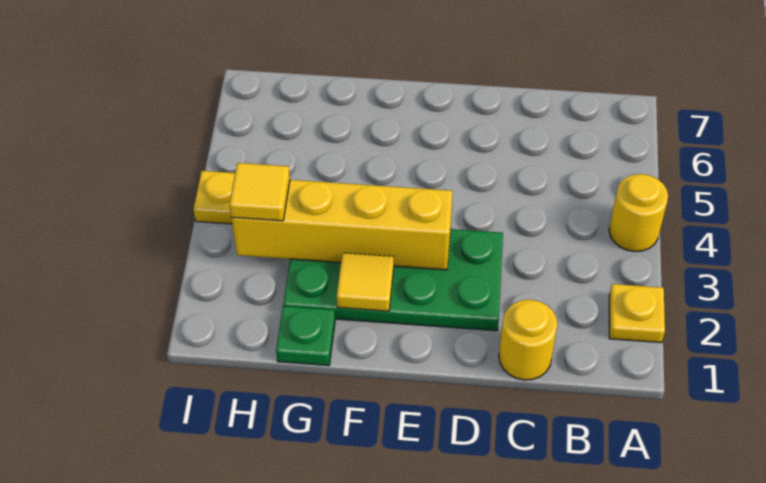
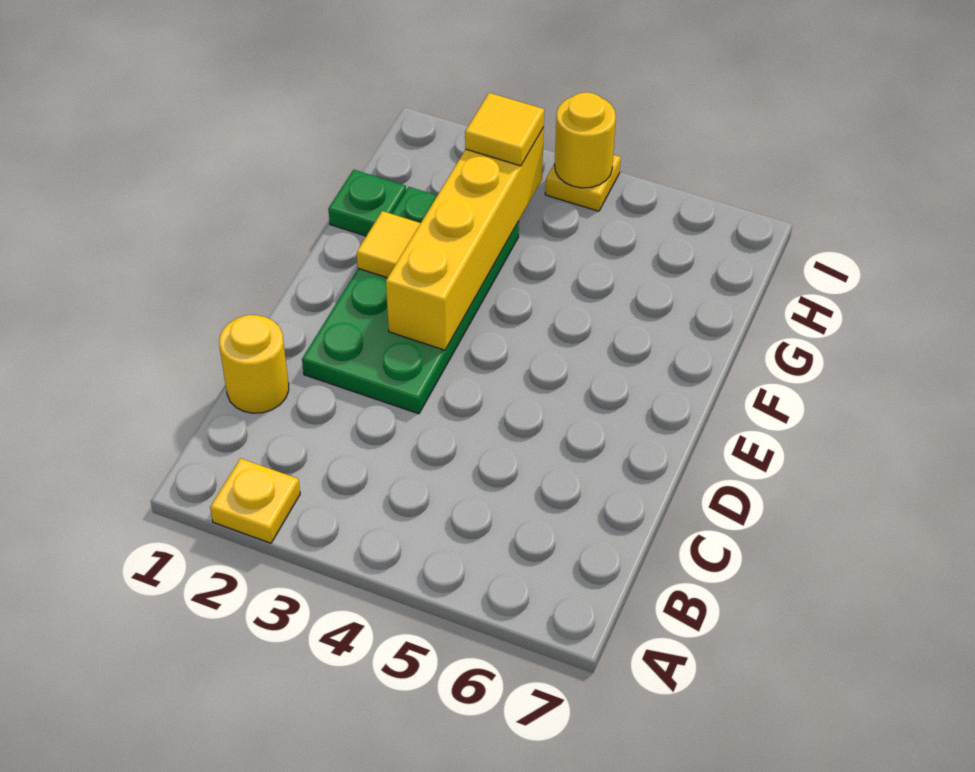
yellow 1x1 round brick [609,174,668,252] -> yellow 1x1 round brick moved to [555,92,616,188]

